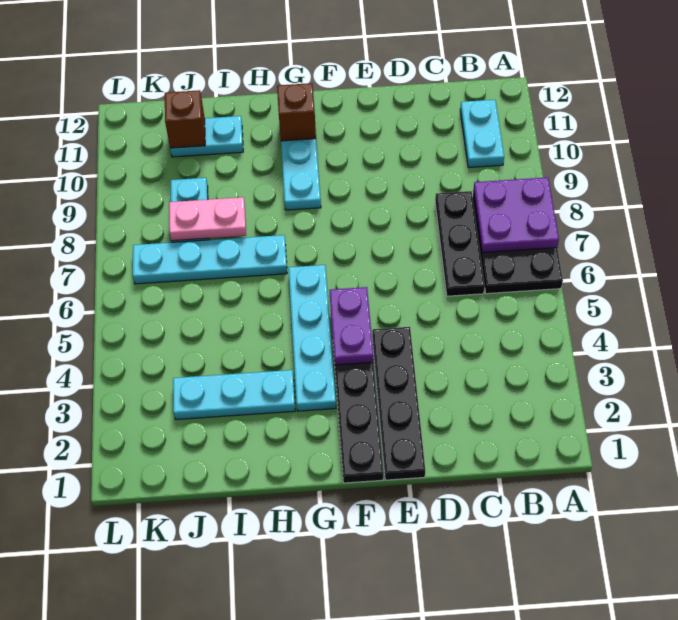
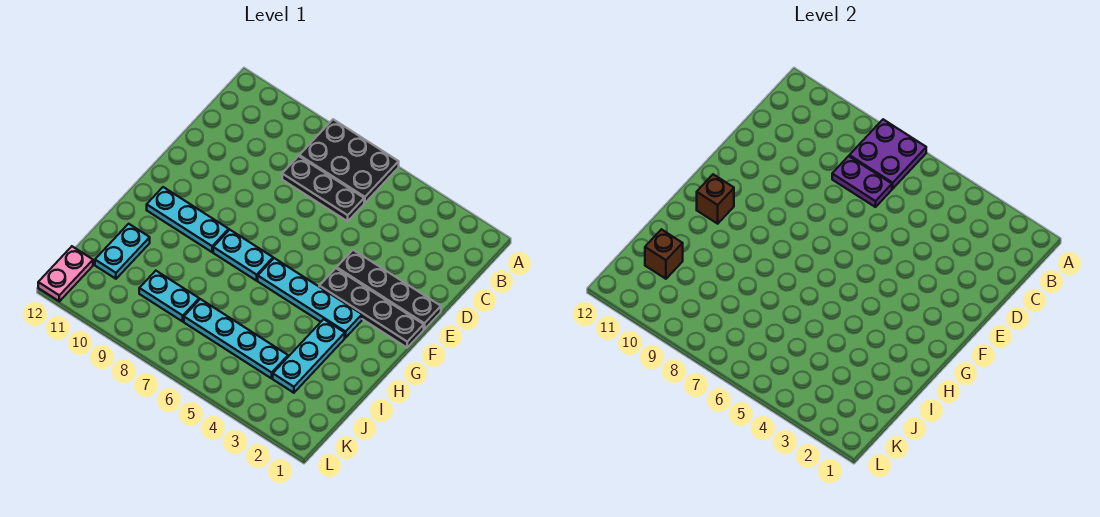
cyan 1x2 plate [460,100,504,168] -> cyan 1x2 plate moved to [213,230,273,281]
purple 1x2 plate [330,287,373,365] -> purple 1x2 plate moved to [832,156,892,207]
cyan 1x4 plate [133,235,287,284] -> cyan 1x4 plate turned to [184,299,288,378]
pink 1x2 plate [169,197,246,241] -> pink 1x2 plate moved to [38,246,93,301]

